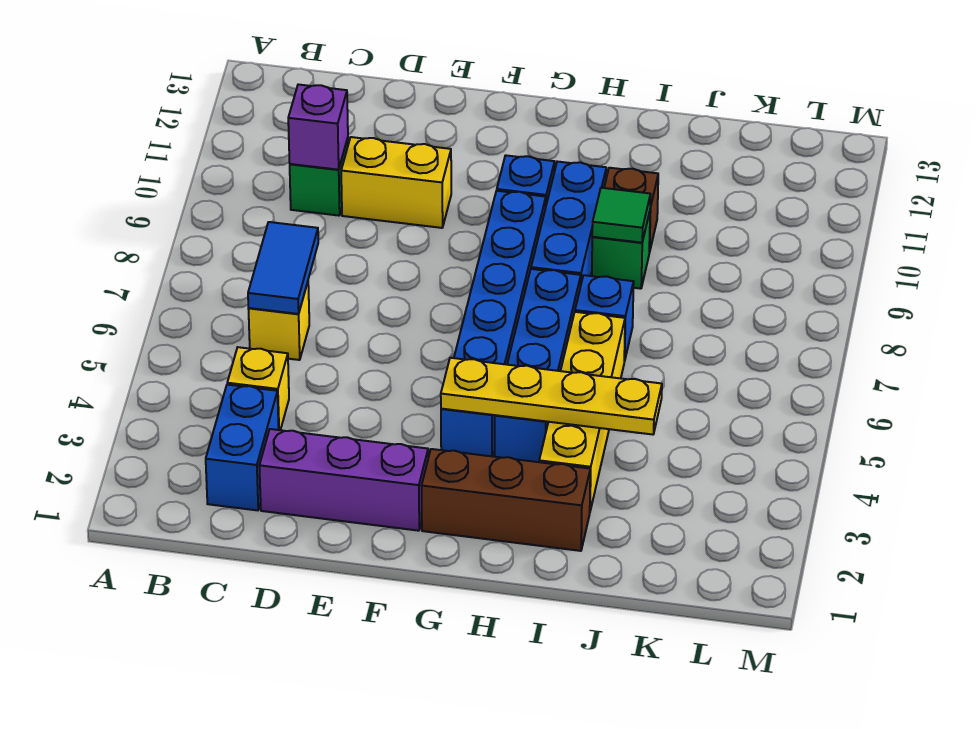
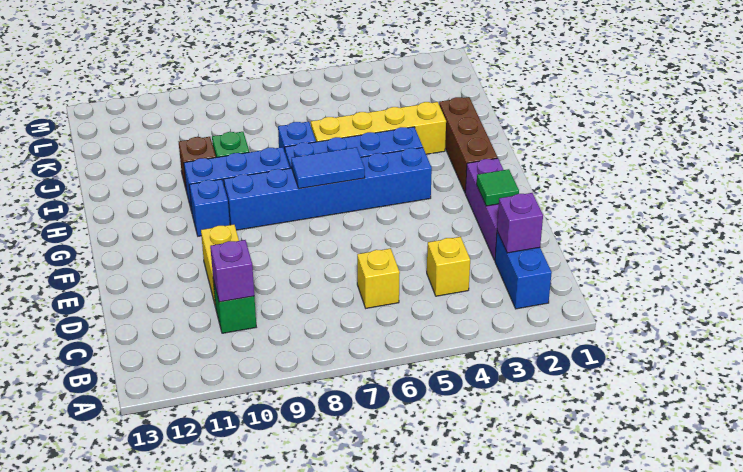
blue 1x2 brick [206,385,279,510] -> blue 1x2 brick turned to [495,232,552,309]
none -> purple 1x1 brick [497,193,543,253]
blue 1x2 tile [248,222,318,314] -> blue 1x2 tile moved to [291,147,365,189]
yellow 1x4 plate [441,358,662,435] -> none
green 1x1 tile [592,188,651,243] -> green 1x1 tile moved to [477,169,519,206]

